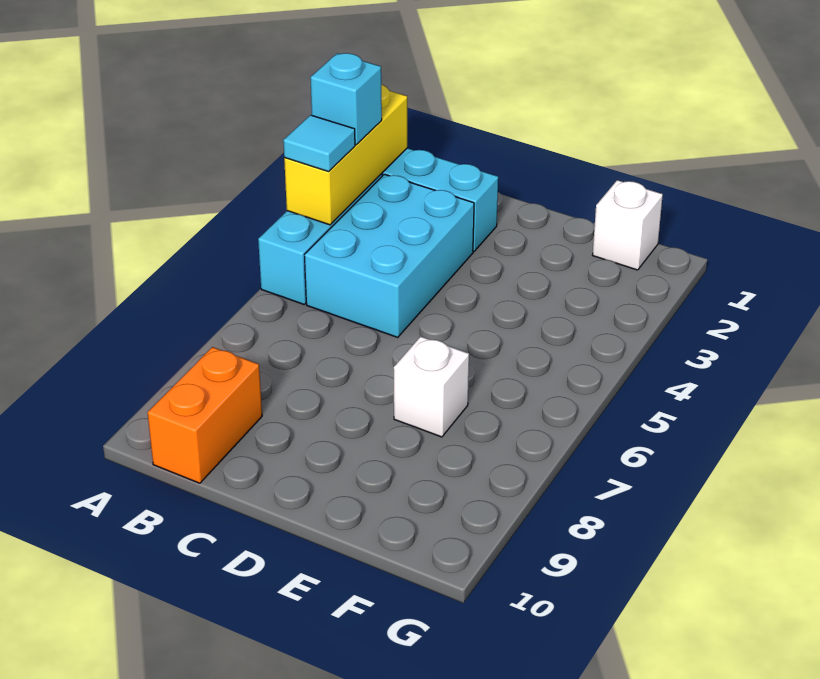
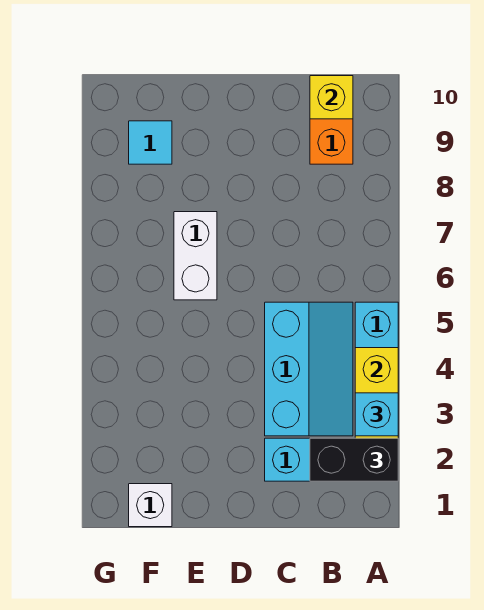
none -> black 1x2 brick [310,438,398,481]
cyan 1x1 tile [283,115,355,172] -> cyan 1x1 tile moved to [129,121,172,164]
cyan 2x3 brick [305,174,474,337] -> cyan 2x3 slope [265,302,353,436]
none -> yellow 1x1 brick [310,76,353,119]
white 1x1 brick [394,336,469,437] -> white 1x2 brick [174,212,217,300]

